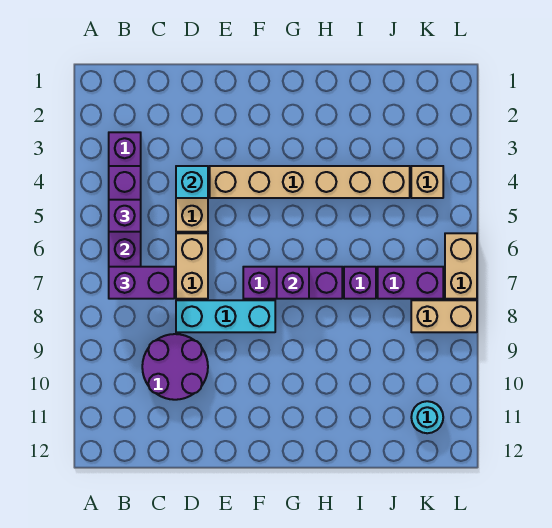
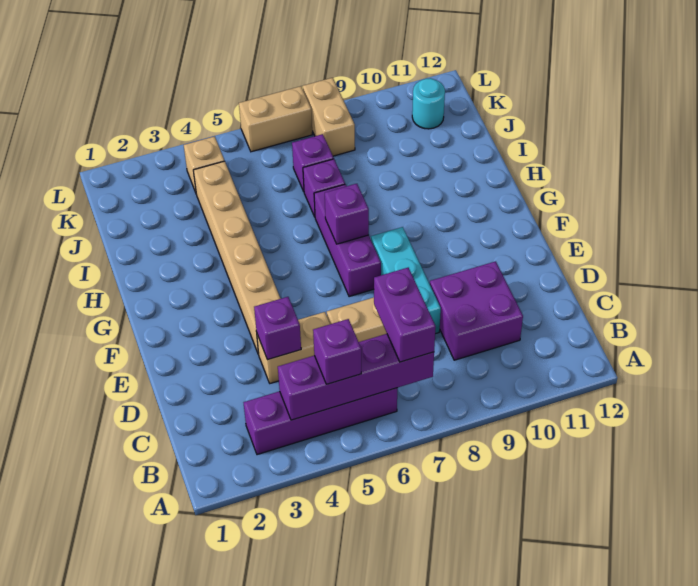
purple 2x2 round brick [142,334,208,400] -> purple 2x2 brick [430,261,523,360]
cyan 1x1 brick [176,166,208,198] -> purple 1x1 brick [254,297,301,360]
purple 1x2 brick [378,267,443,299] -> purple 1x1 brick [292,134,334,191]

